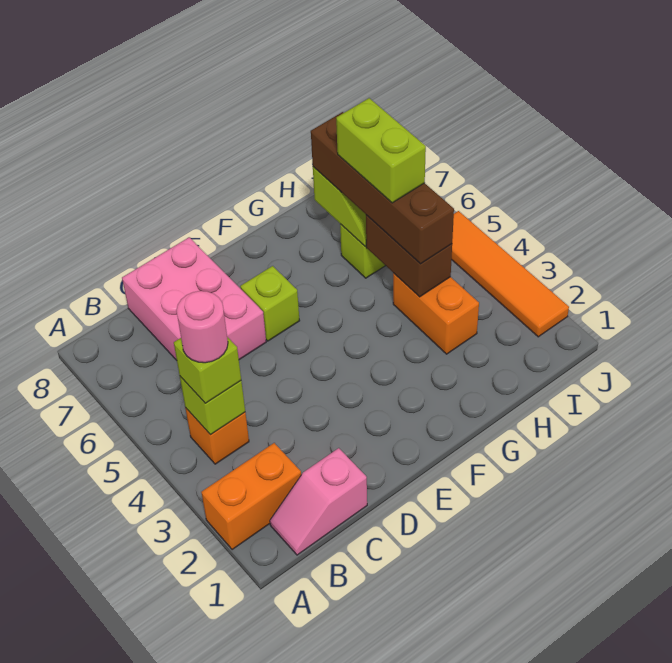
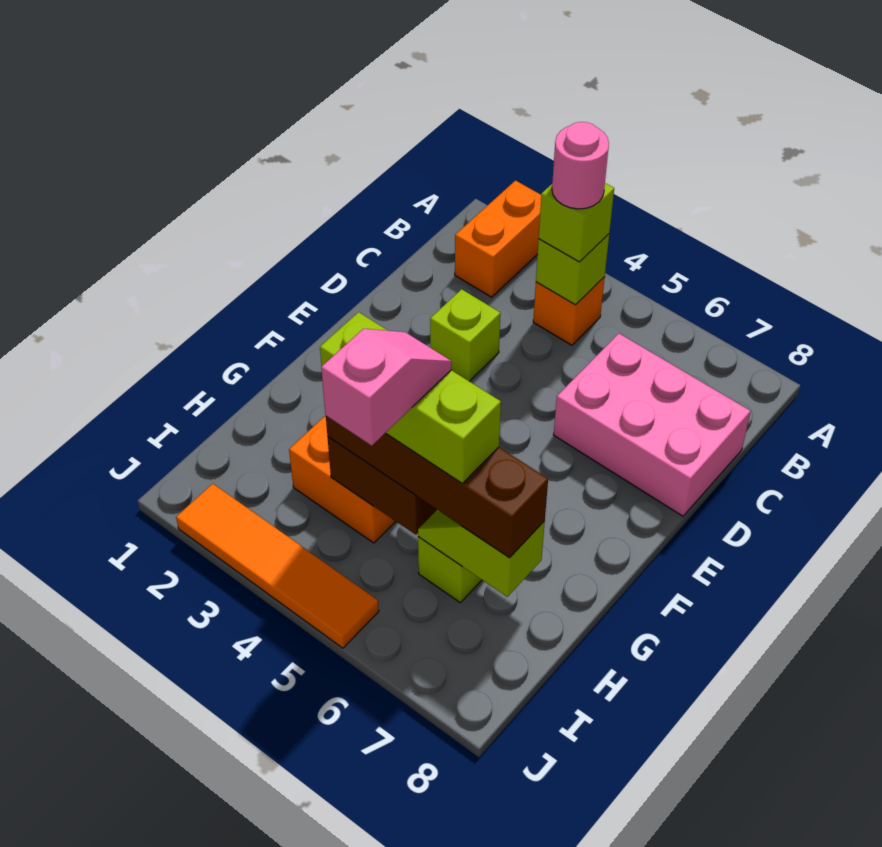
pink 1x2 slope [270,448,367,555] -> pink 1x2 slope moved to [321,329,451,446]
lime 1x1 brick [240,266,300,341] -> lime 1x1 brick moved to [430,289,501,381]
lime 1x2 brick [336,98,426,203] -> lime 1x3 brick [320,312,501,483]

